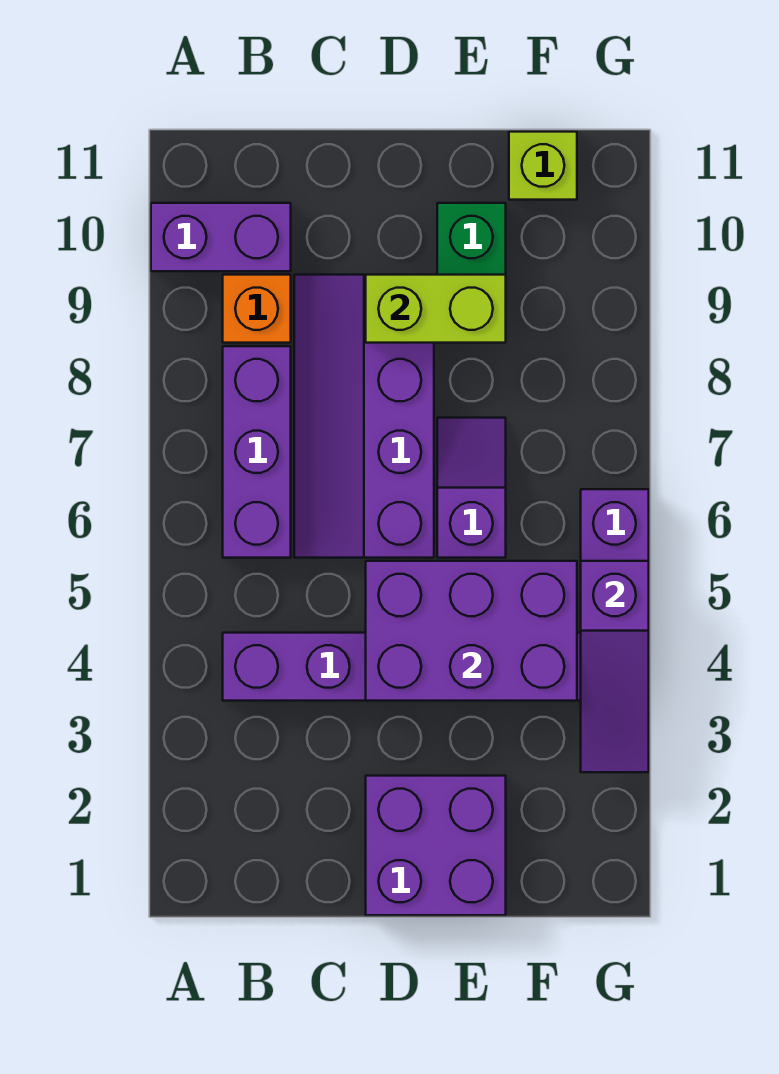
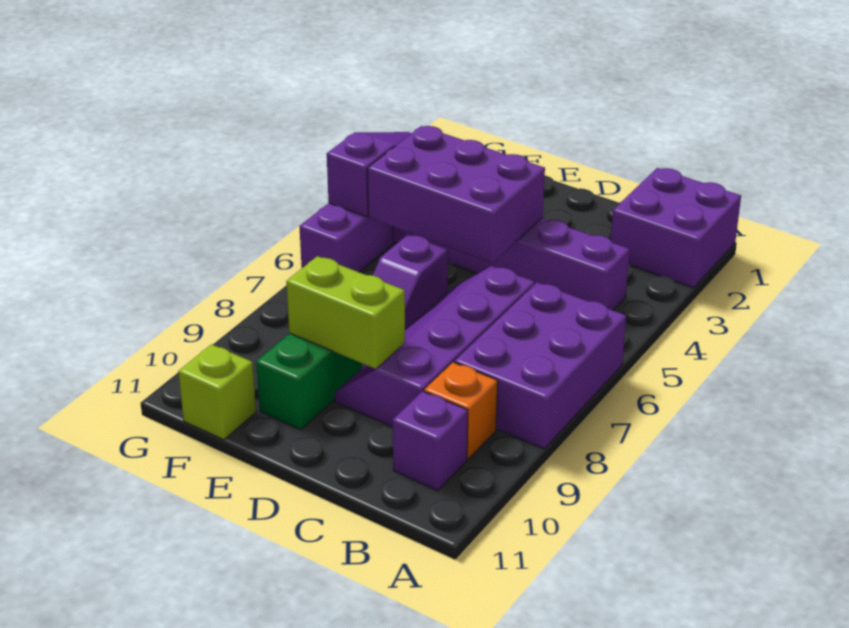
purple 1x2 brick [151,203,291,271] -> purple 1x1 brick [393,391,468,491]
purple 1x3 brick [223,346,291,558] -> purple 2x3 brick [454,282,626,449]
purple 2x4 slope [294,275,434,558] -> purple 2x4 slope turned to [335,266,535,427]
purple 2x2 brick [366,776,506,915] -> purple 2x2 brick moved to [611,168,741,288]

